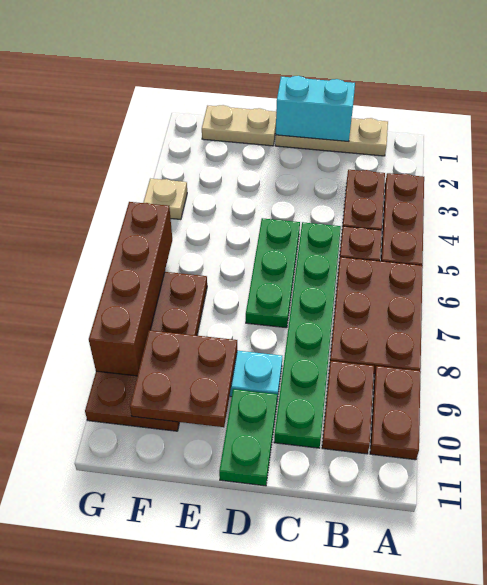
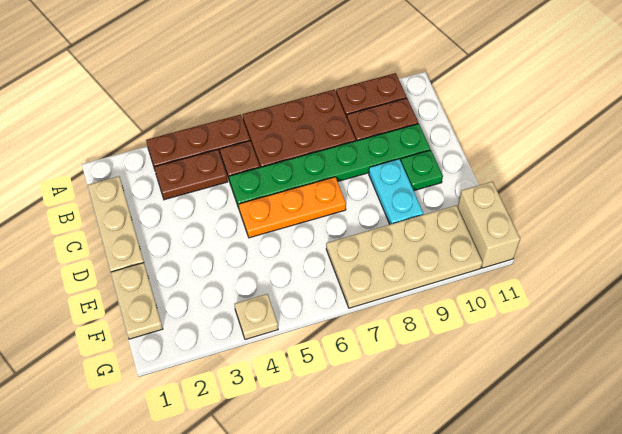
cyan 1x2 brick [276,76,355,142] -> none
green 1x3 plate [246,218,300,328] -> orange 1x3 plate [239,177,346,238]
green 1x2 plate [219,389,277,486] -> green 1x1 plate [401,150,443,191]
brown 2x2 plate [130,330,237,427] -> none
brown 2x4 plate [85,272,207,431] -> tan 2x4 plate [326,206,483,308]
none -> tan 1x2 brick [458,182,520,268]
brown 1x4 brick [89,202,172,376] -> none

